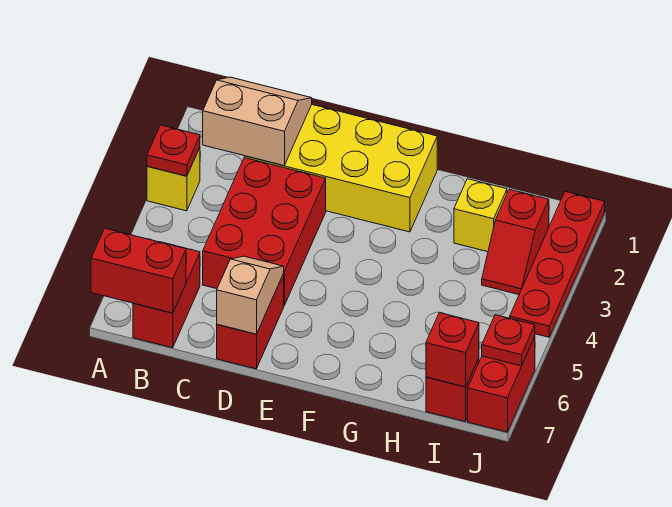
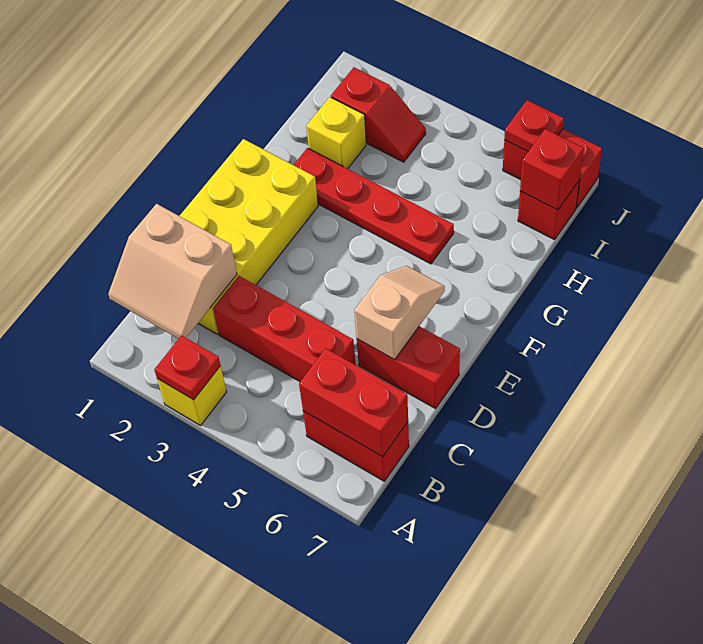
red 1x2 brick [91,228,186,313] -> red 1x2 brick turned to [299,348,408,457]
tan 2x2 slope [203,77,312,165] -> tan 2x2 slope turned to [108,204,237,339]
red 2x3 brick [203,158,326,305] -> red 1x3 brick [213,276,356,382]
tan 1x2 slope [217,256,284,334] -> tan 1x2 slope turned to [354,266,445,360]
red 1x4 plate [510,191,605,337] -> red 1x4 plate moved to [294,148,454,264]

